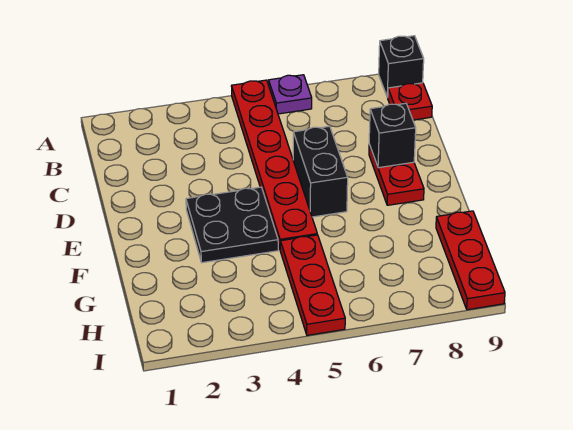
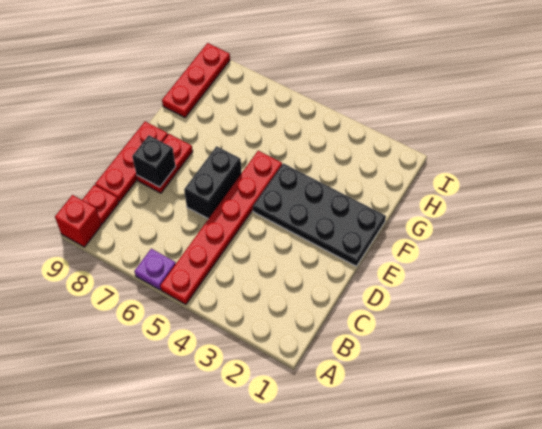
black 1x1 brick [379,36,424,97] -> red 1x1 brick [55,195,101,247]
black 2x2 plate [186,187,278,263] -> black 2x4 plate [253,163,386,266]
red 1x3 plate [280,235,345,335] -> red 1x3 plate moved to [95,121,168,202]

